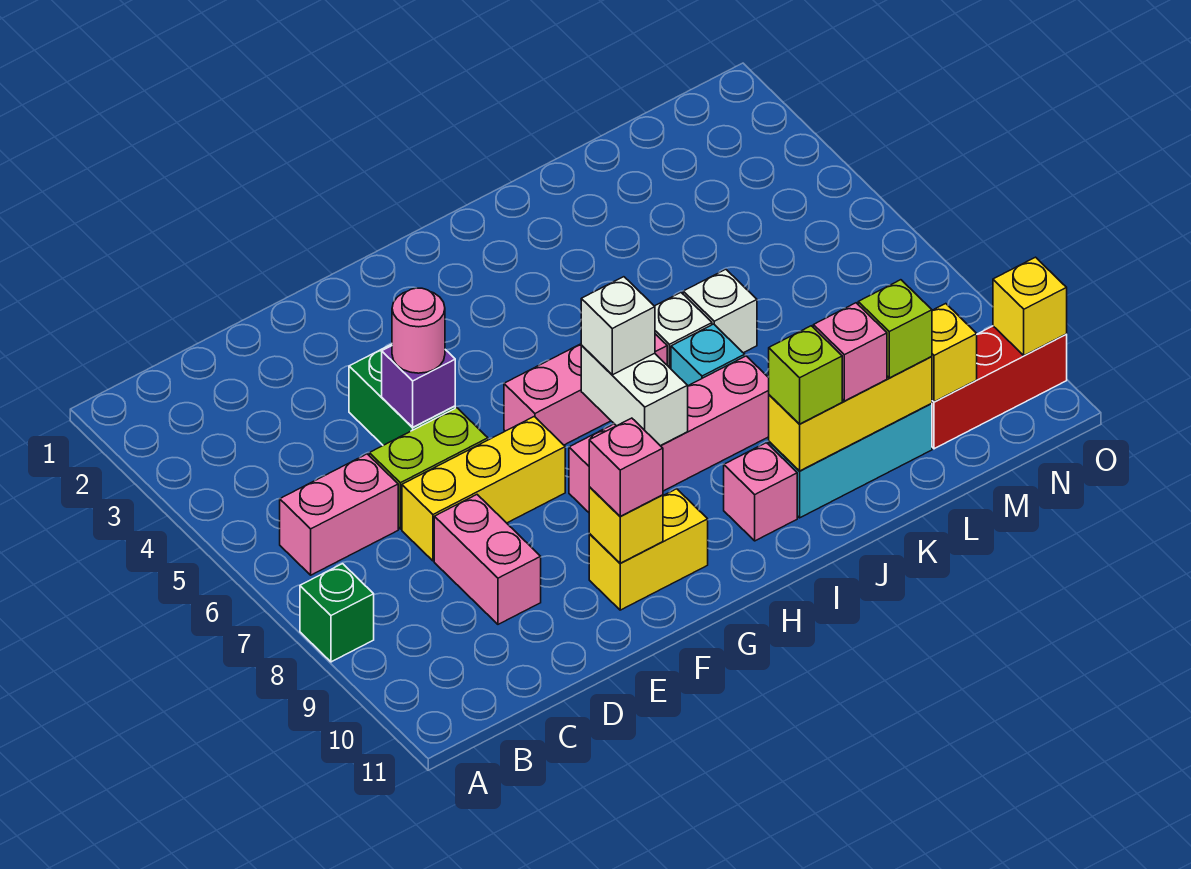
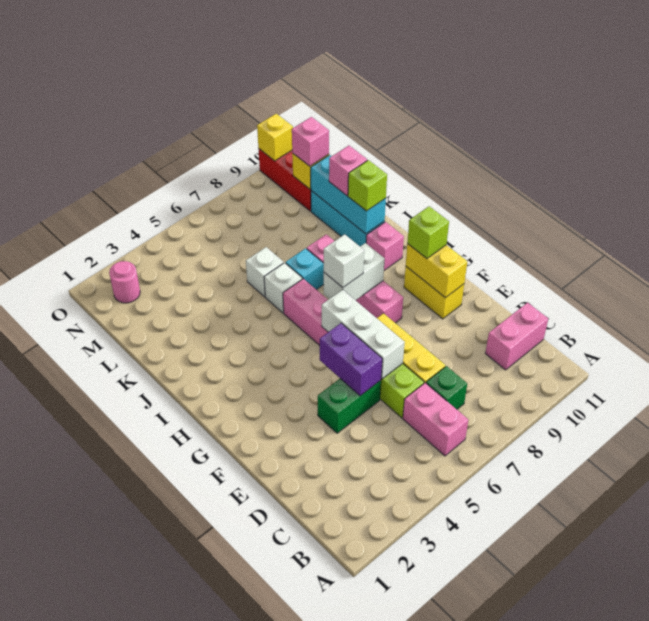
green 1x1 brick [300,564,374,662] -> green 1x1 brick moved to [426,366,467,409]
pink 1x2 brick [434,495,541,624] -> pink 1x2 brick moved to [485,303,548,370]
purple 1x1 brick [382,346,455,427] -> purple 1x2 brick [320,323,382,396]
pink 1x1 round brick [392,288,445,373] -> pink 1x1 round brick moved to [109,261,140,303]
none -> white 1x3 brick [322,290,405,379]
yellow 1x1 brick [589,487,663,563] -> yellow 1x2 brick [406,244,467,298]
pink 1x1 brick [589,418,663,516] -> pink 1x1 brick moved to [292,117,329,166]
yellow 1x3 brick [769,357,932,471] -> cyan 1x3 brick [311,155,386,234]
lime 1x1 brick [858,280,932,378] -> lime 1x1 brick moved to [407,206,449,258]

